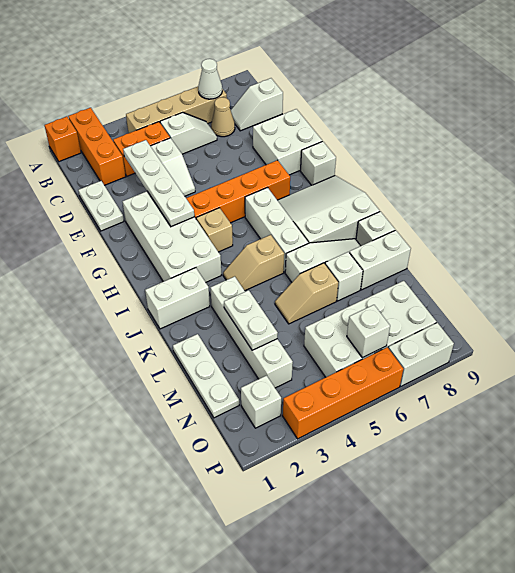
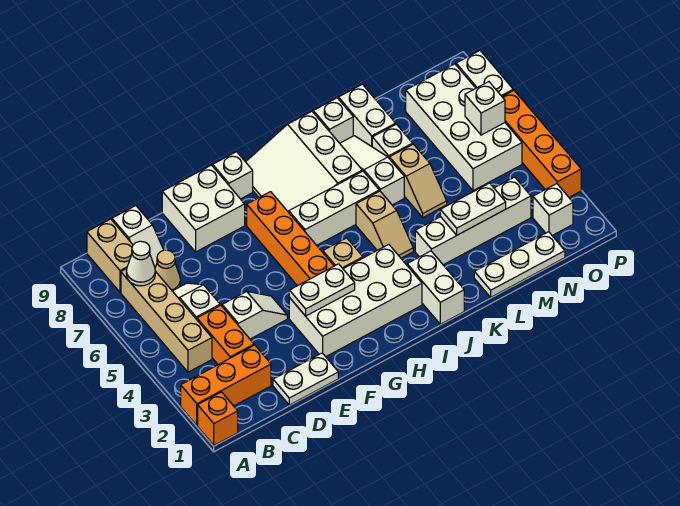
none -> tan 1x2 brick [87,219,133,292]
white 1x4 plate [123,140,194,227] -> white 1x2 plate [289,264,355,316]

